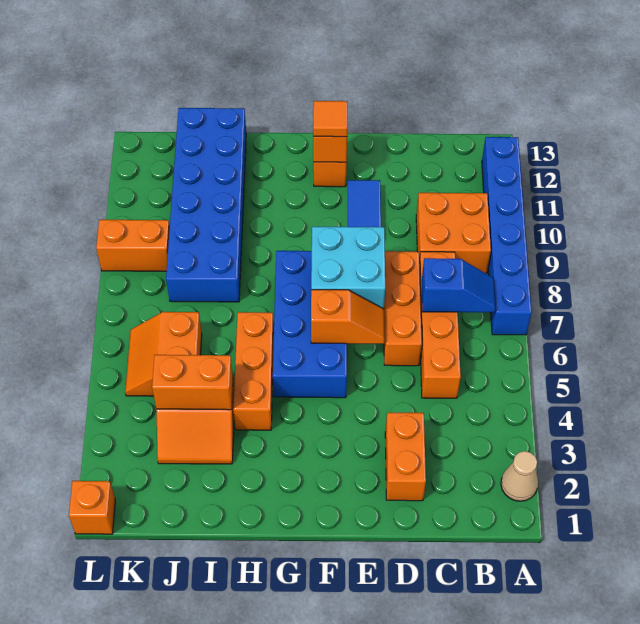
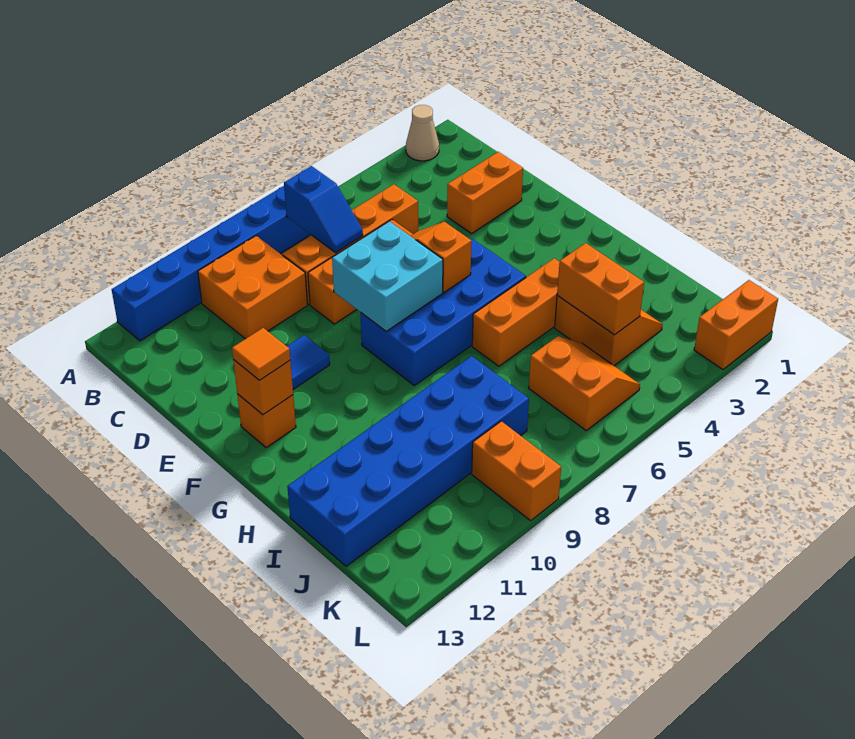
blue 1x2 slope [422,258,495,312] -> blue 1x2 slope turned to [284,166,363,253]
orange 2x2 slope [125,312,202,396] -> orange 2x2 slope turned to [529,336,640,430]
orange 1x1 brick [69,481,115,534] -> orange 1x2 brick [694,280,778,369]

